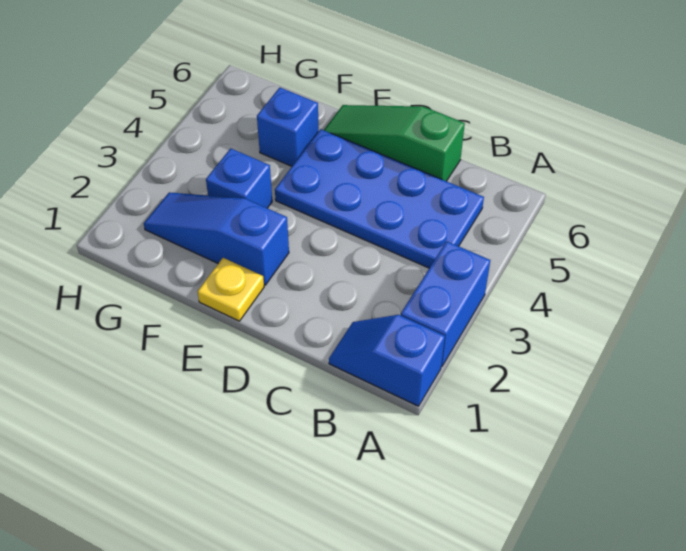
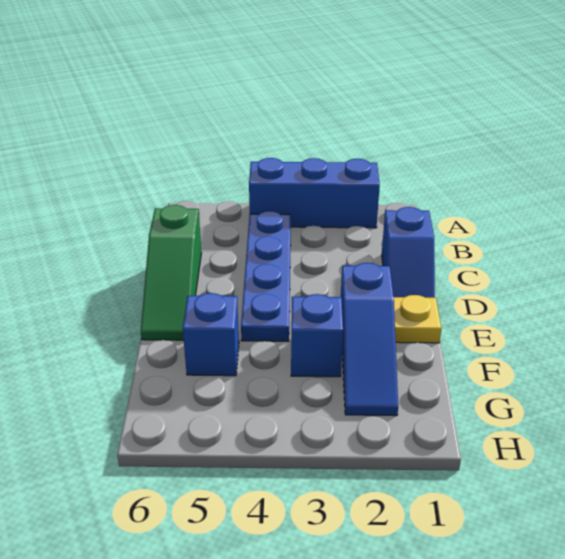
blue 1x2 slope [329,315,445,406] -> blue 1x2 slope moved to [382,207,435,298]
blue 1x2 brick [401,241,490,367] -> blue 1x3 brick [249,158,380,228]
blue 2x4 plate [275,129,484,268] -> blue 1x4 plate [241,211,291,341]

